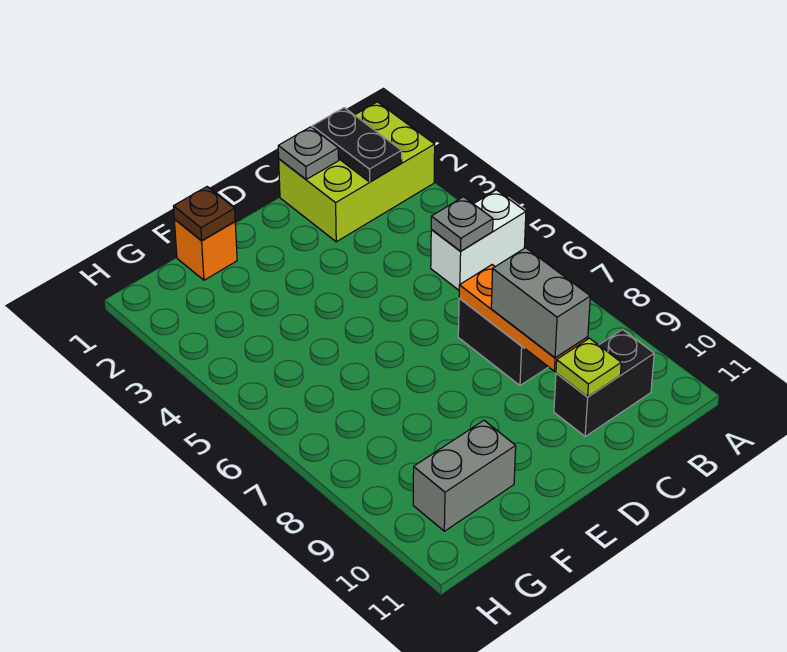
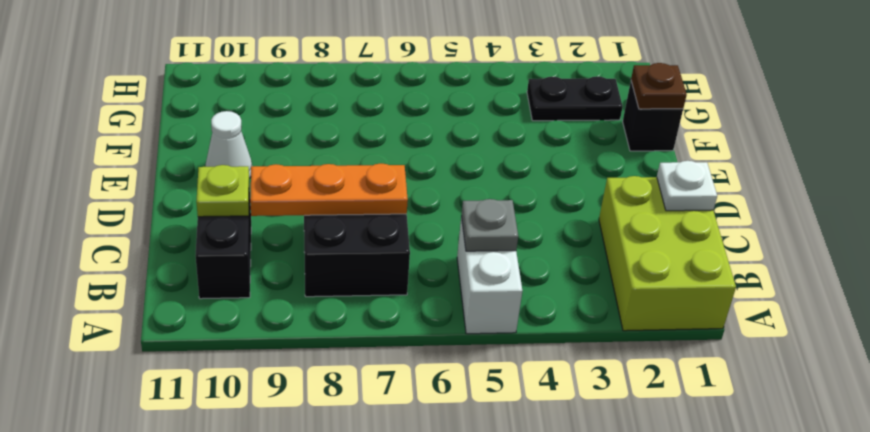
black 1x2 plate [312,108,402,182] -> black 1x2 plate moved to [527,76,623,121]
grey 1x1 plate [278,127,339,179] -> white 1x1 plate [657,161,717,211]
grey 1x2 brick [491,248,590,358] -> none
none -> white 1x1 cone [206,111,252,179]
orange 1x1 brick [174,219,237,280] -> black 1x1 brick [623,82,683,151]
grey 1x2 brick [413,421,516,531] -> none

